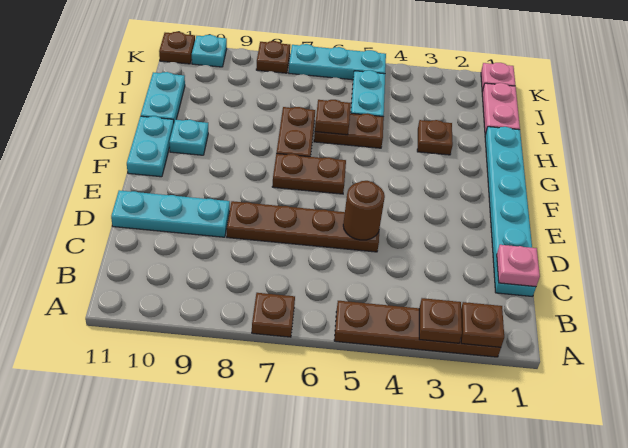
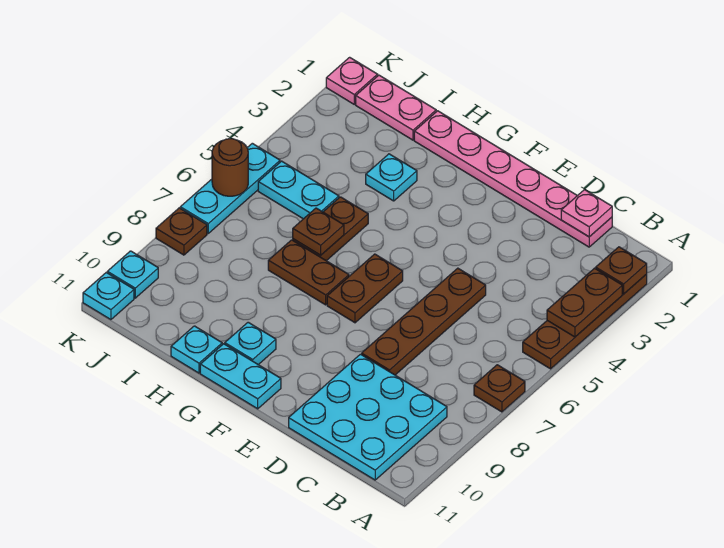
brown 1x1 plate [419,298,462,343] -> brown 1x2 plate [547,268,622,337]
cyan 1x6 plate [485,127,536,297] -> pink 1x6 plate [414,111,612,247]
brown 1x1 round brick [343,181,385,240] -> brown 1x1 round brick moved to [212,139,248,196]
cyan 1x3 plate [111,190,230,237] -> cyan 3x3 plate [289,354,447,480]
brown 1x1 plate [417,120,453,155] -> cyan 1x1 plate [366,154,417,201]
cyan 1x2 plate [141,72,185,122] -> cyan 1x1 plate [171,326,222,373]
brown 1x1 plate [159,32,195,64] -> cyan 1x1 plate [83,273,134,320]

